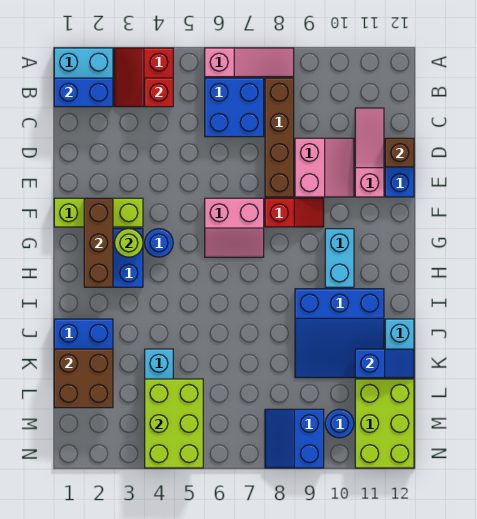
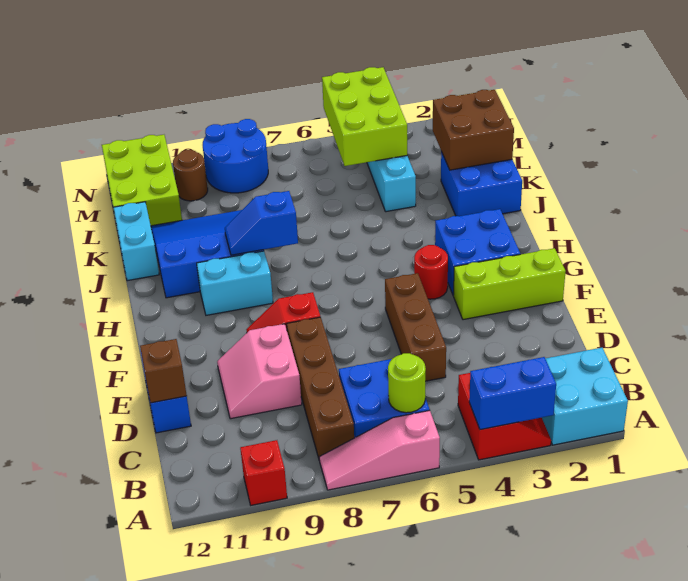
blue 1x2 brick [54,78,113,107] -> blue 1x2 brick moved to [469,357,556,430]
red 1x1 brick [145,78,173,107] -> red 1x1 brick moved to [240,440,287,505]
pink 1x3 slope [355,108,384,197] -> none
brown 1x3 brick [84,198,113,287] -> brown 1x3 brick moved to [385,273,446,381]
pink 2x2 slope [205,198,264,257] -> none
lime 1x1 round brick [115,229,143,257] -> lime 1x1 round brick moved to [388,353,426,413]
blue 1x1 round brick [145,229,173,257] -> red 1x1 round brick [414,245,448,299]
cyan 1x2 brick [325,229,354,287] -> cyan 1x2 brick turned to [197,251,273,315]
blue 1x2 slope [355,349,414,378] -> blue 1x2 slope moved to [225,191,298,255]
blue 2x2 slope [265,409,324,468] -> blue 2x2 round brick [203,119,268,193]
blue 1x1 round brick [325,409,354,438] -> brown 1x1 round brick [173,150,208,201]

